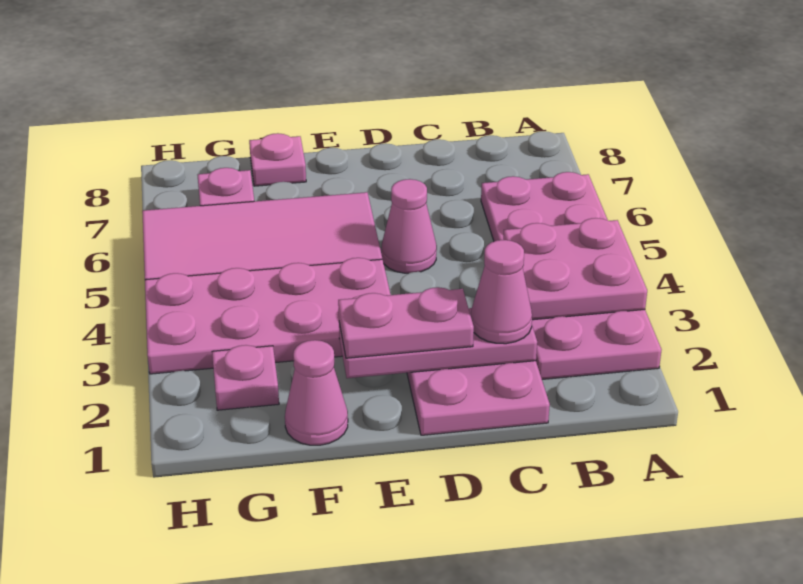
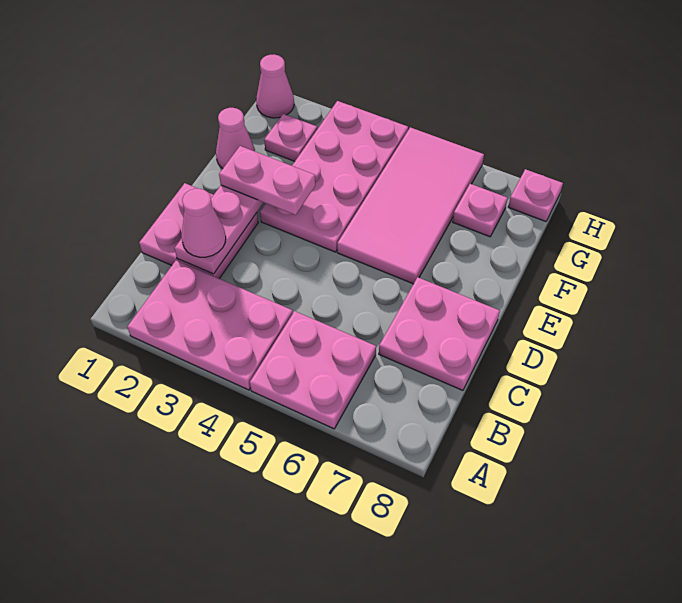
pink 2x2 plate [503,218,647,320] -> pink 2x2 plate moved to [379,277,500,390]
pink 1x2 plate [338,287,474,358] -> pink 1x2 plate turned to [219,146,315,215]
pink 1x1 cone [381,179,437,273] -> pink 1x1 cone moved to [256,55,294,118]
pink 1x1 plate [249,133,306,186] -> pink 1x1 plate moved to [508,169,563,221]

